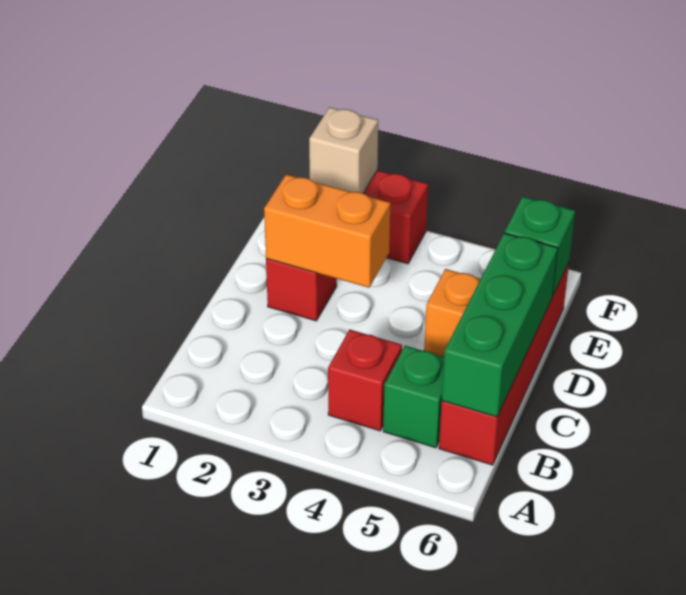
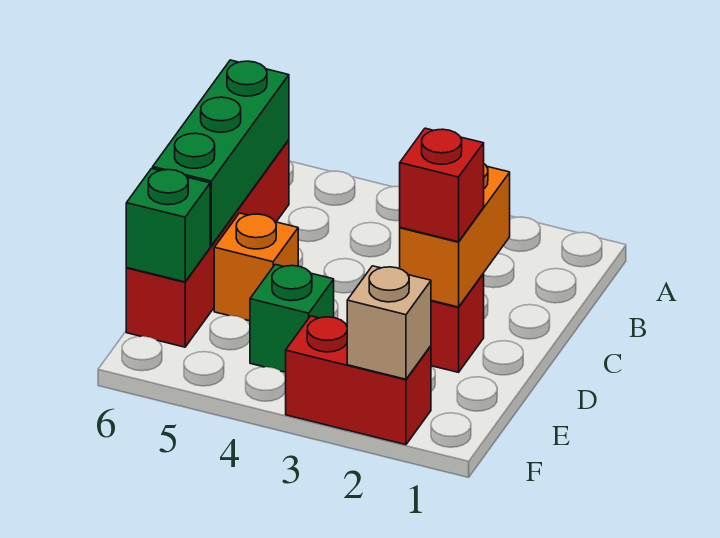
red 1x1 brick [328,330,402,431] -> red 1x1 brick moved to [400,128,484,242]
green 1x1 brick [383,346,444,448] -> green 1x1 brick moved to [250,265,334,372]
orange 1x2 brick [264,174,391,288] -> orange 1x2 brick turned to [400,164,510,307]

